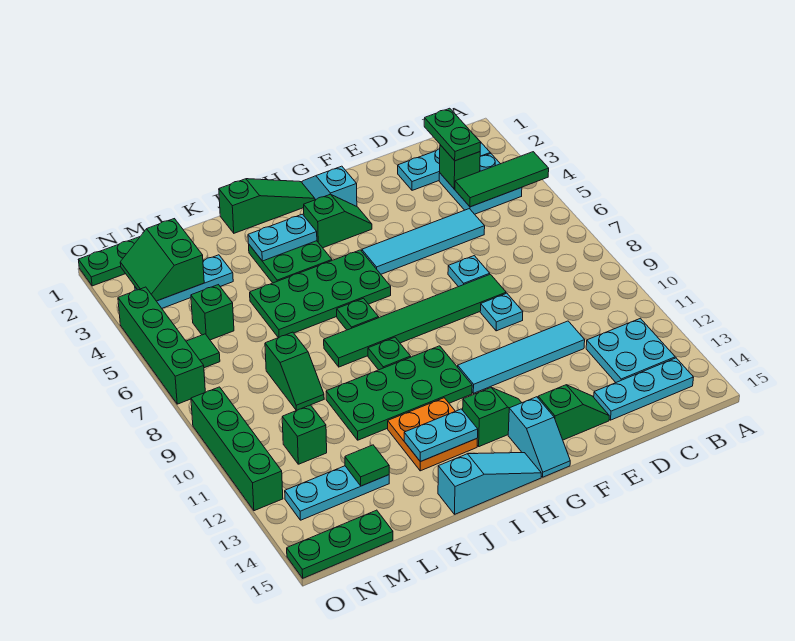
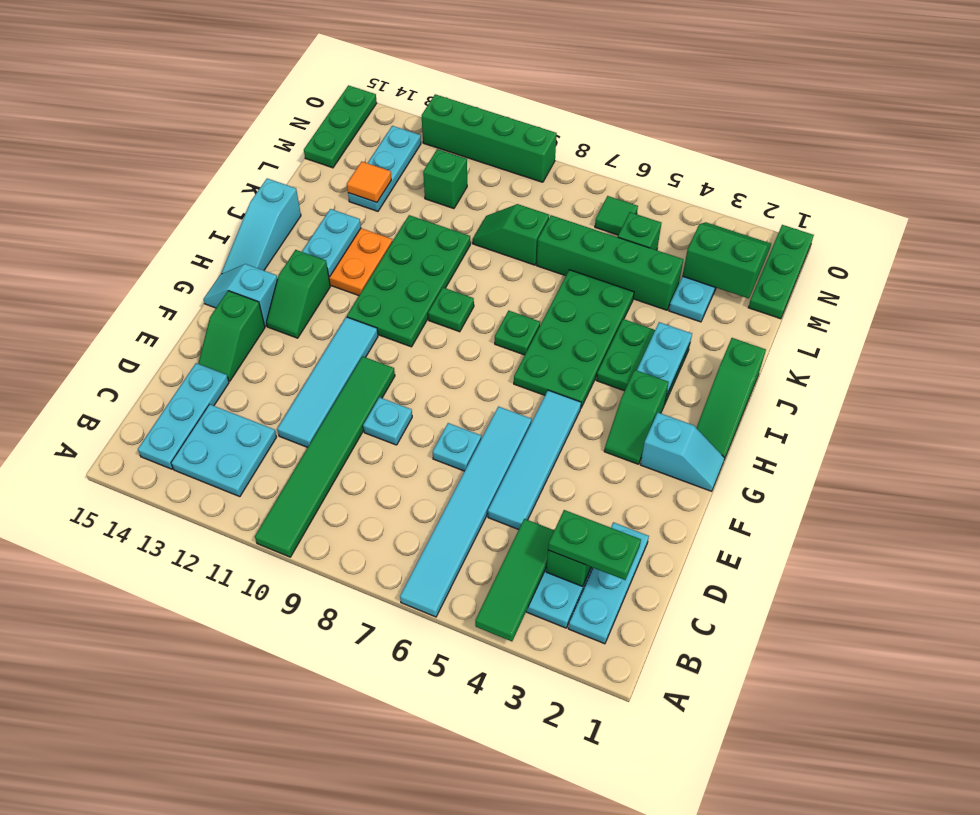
none -> cyan 1x6 tile [400,407,532,617]
green 1x6 tile [324,274,506,367] -> green 1x6 tile moved to [255,356,395,557]
green 1x1 tile [345,445,389,486] -> orange 1x1 tile [347,162,391,202]
green 1x4 brick [118,287,205,404] -> green 1x4 brick moved to [537,215,683,310]

